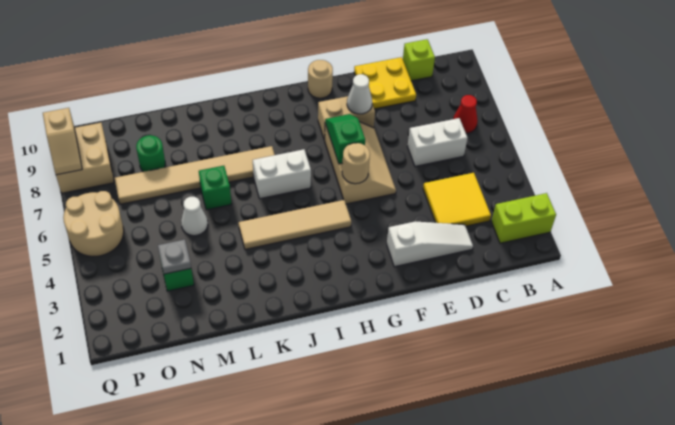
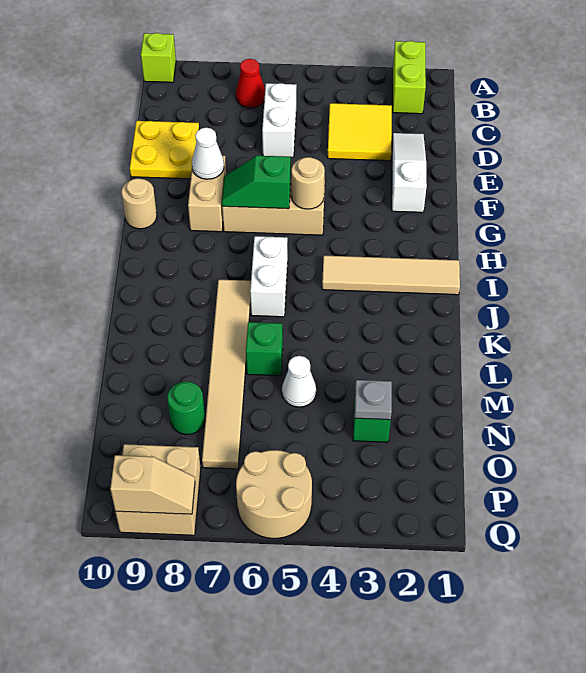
lime 1x1 brick [403,39,435,81] -> lime 1x1 brick moved to [141,33,176,82]
tan 1x4 tile [239,200,351,249] -> tan 1x4 tile turned to [322,256,460,295]

